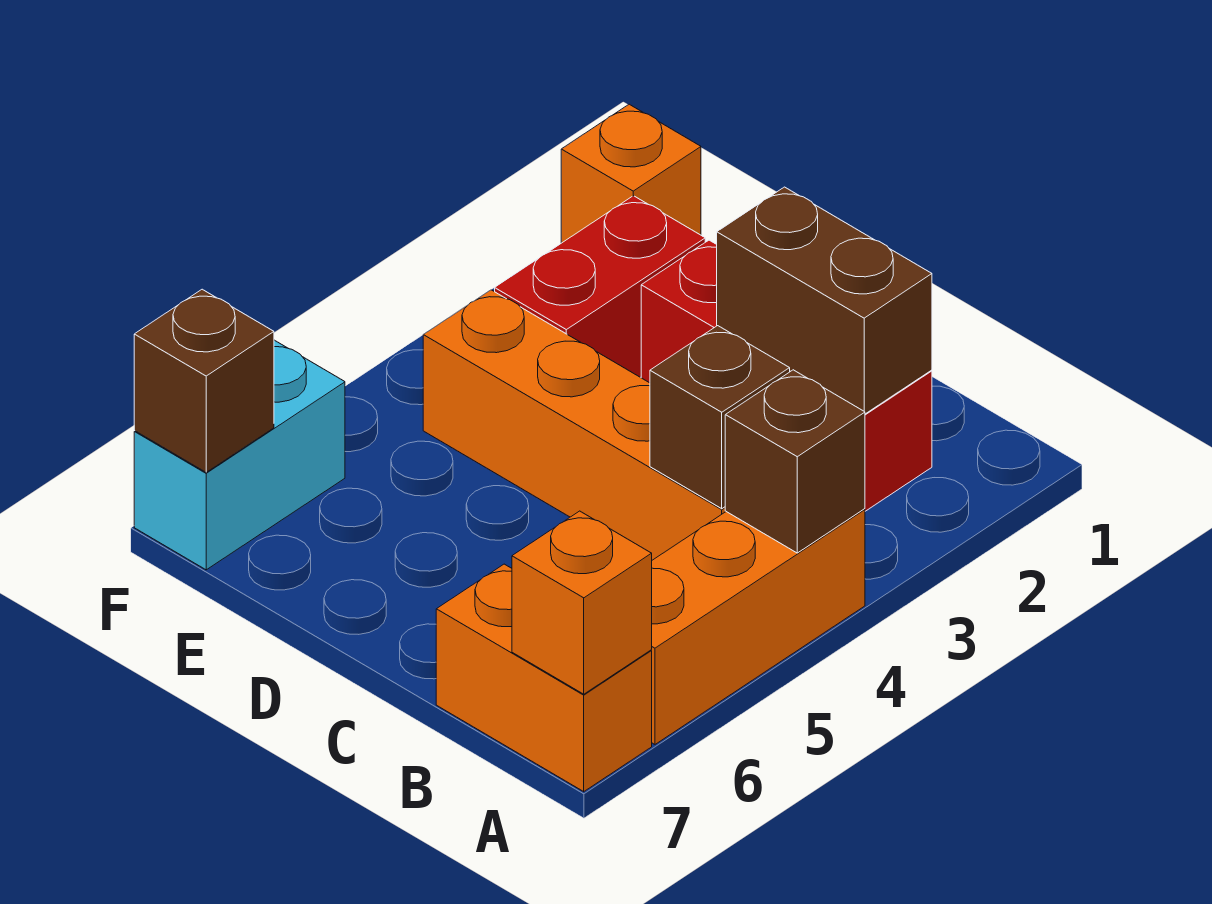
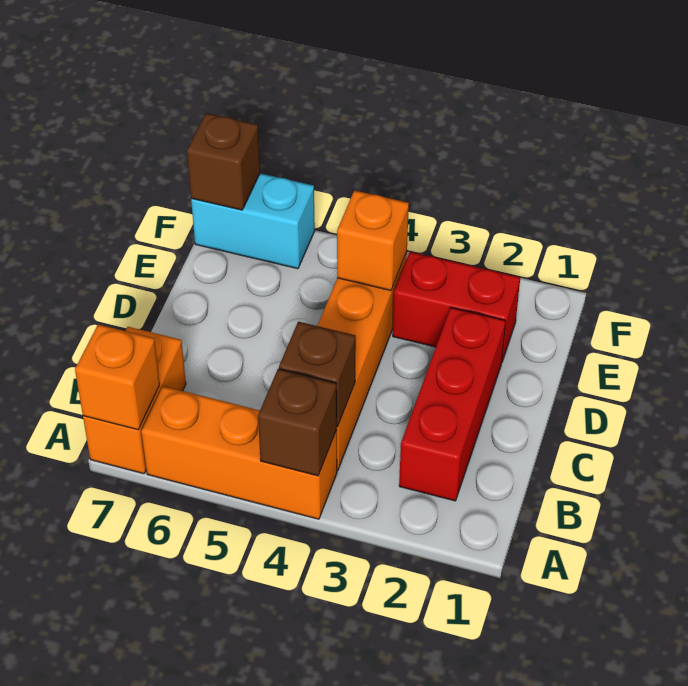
brown 1x2 brick [717,187,932,414] -> none
orange 1x1 brick [561,104,701,243] -> orange 1x1 brick moved to [337,190,409,291]

